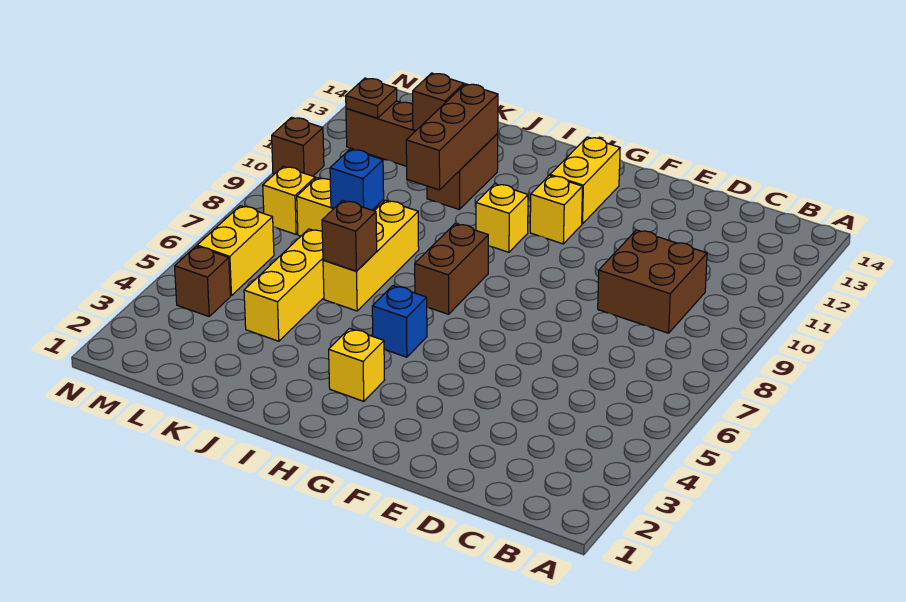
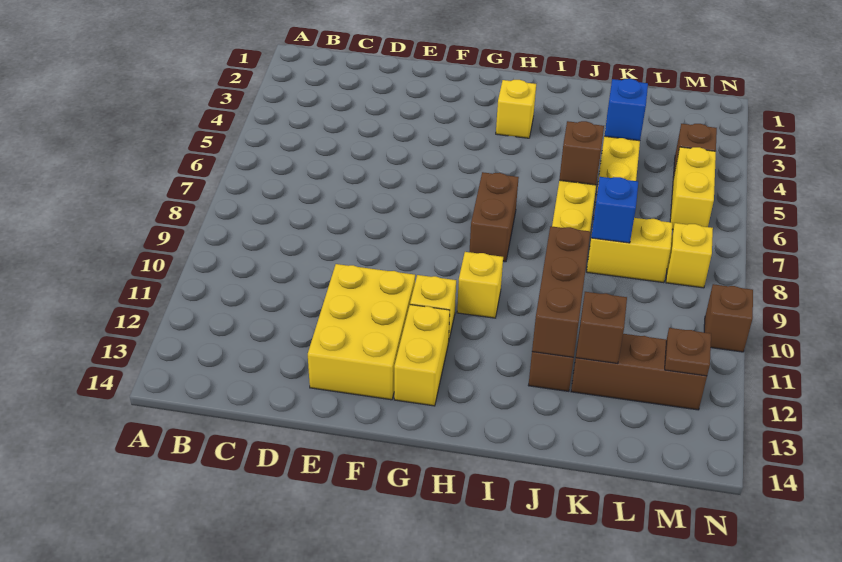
brown 2x2 brick [598,230,707,333] -> none
none -> yellow 2x3 brick [308,264,415,400]
blue 1x1 brick [372,286,427,357] -> blue 1x1 brick moved to [604,79,648,141]

